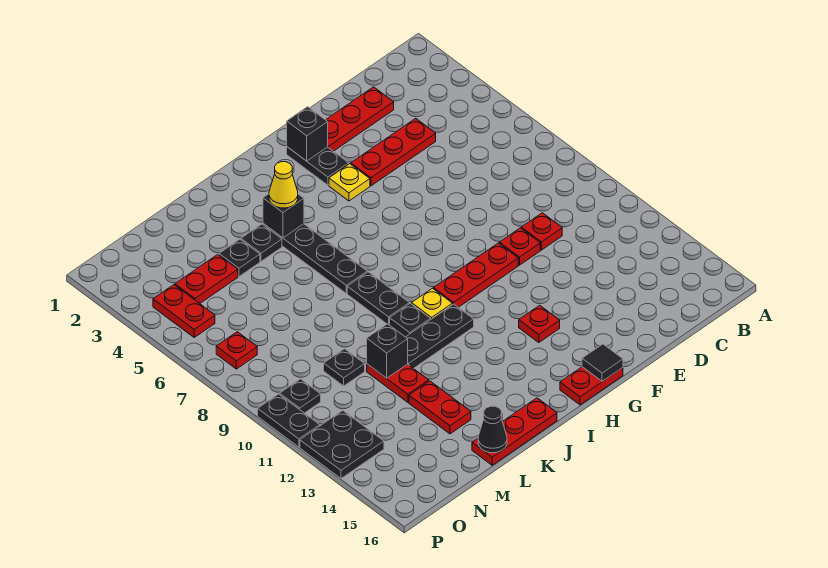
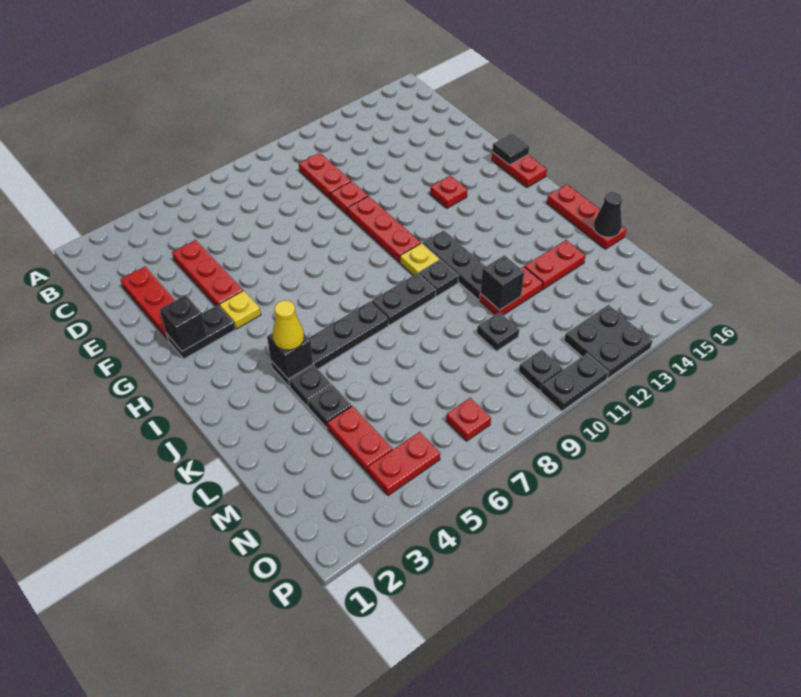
red 1x1 plate [521,213,562,250] -> red 1x2 plate [299,153,351,199]

